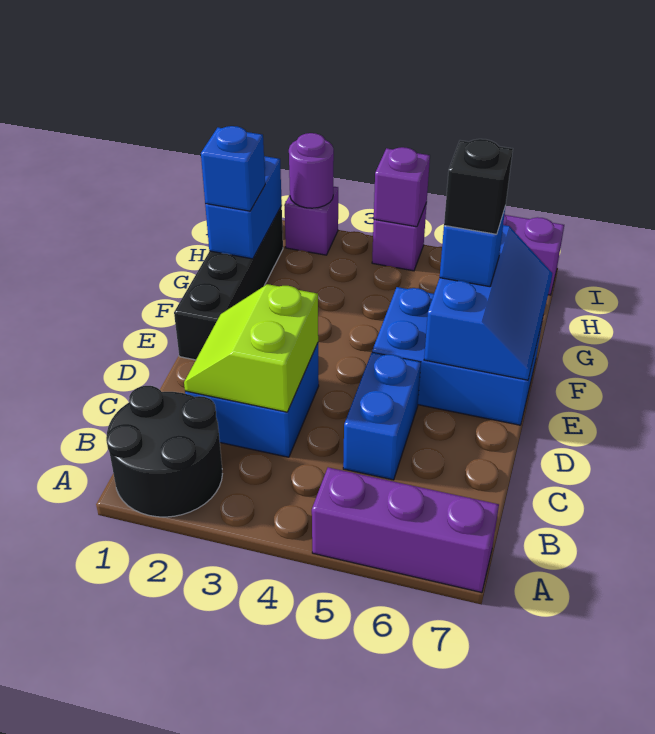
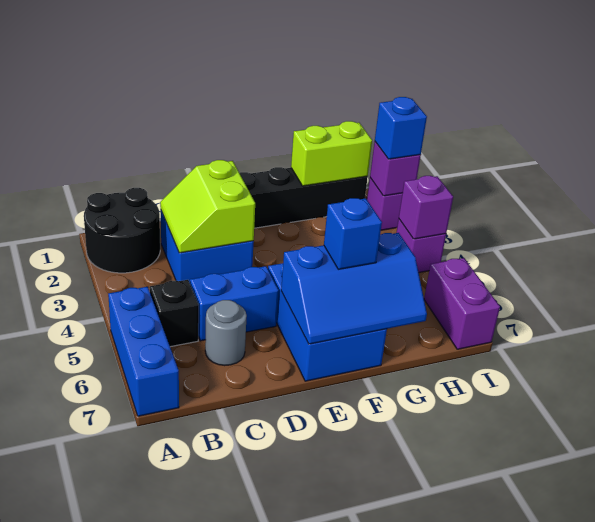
purple 1x3 brick [312,468,499,593] -> blue 1x3 brick [108,287,179,416]
lime 2x2 slope [184,284,318,412] -> lime 2x2 slope turned to [160,160,255,253]
none -> grey 1x1 round brick [205,300,247,366]
black 1x1 brick [444,139,513,234] -> black 1x1 brick moved to [150,280,199,347]
blue 1x2 brick [205,156,282,259] -> lime 1x2 brick [291,121,372,186]
blue 1x1 brick [201,126,265,211] -> blue 1x1 brick moved to [375,97,427,159]
purple 1x1 round brick [289,133,334,208] -> purple 1x1 brick [370,142,421,196]

